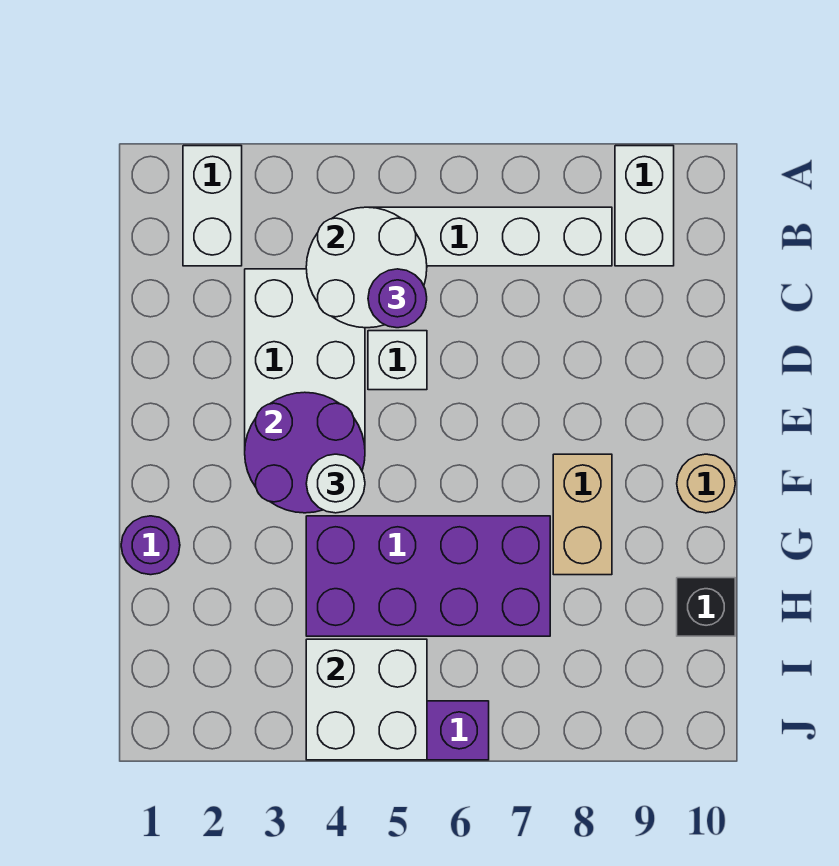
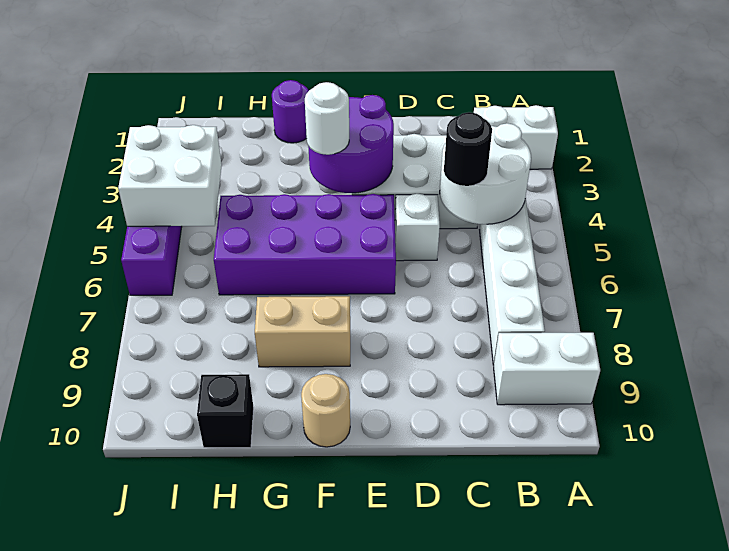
purple 1x1 round brick [368,269,427,328] -> black 1x1 round brick [444,112,492,186]
purple 2x4 brick [306,516,550,636] -> purple 2x4 brick turned to [214,194,396,295]

